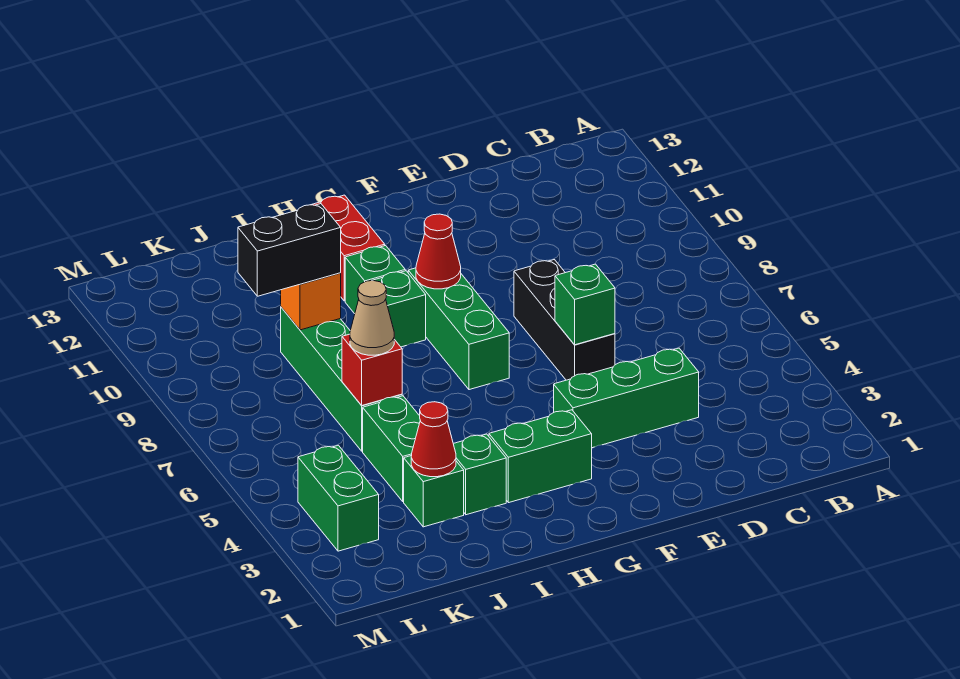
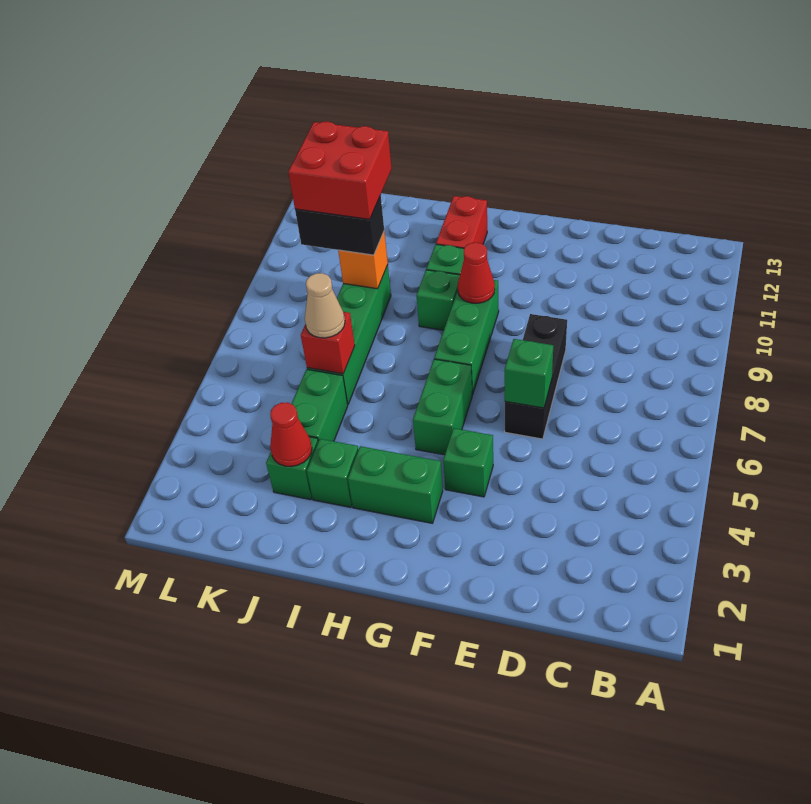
green 1x3 brick [554,348,699,448] -> green 1x1 brick [443,428,493,497]
none -> red 2x2 brick [288,122,392,219]
green 1x2 brick [298,445,379,551] -> green 1x2 brick moved to [413,359,473,455]

